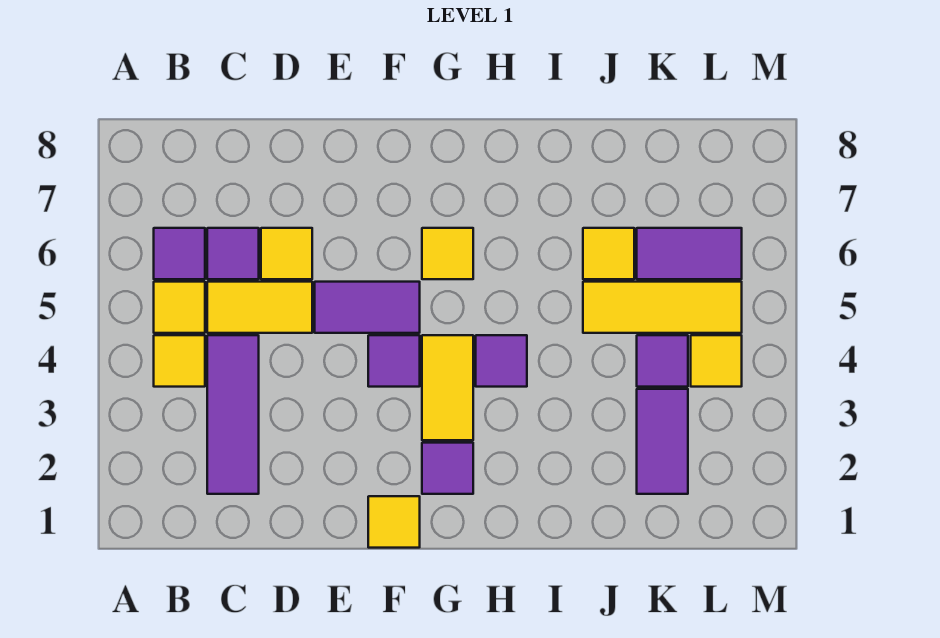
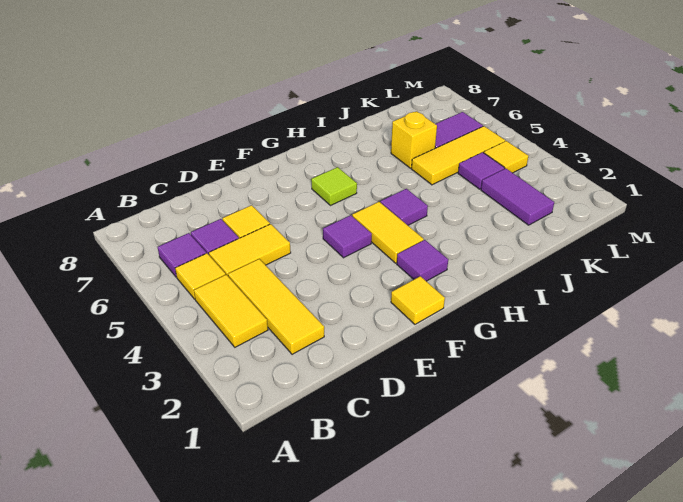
yellow 1x1 tile [154,335,205,387] -> yellow 1x2 tile [194,275,268,347]
purple 1x3 tile [207,335,259,494] -> yellow 1x3 tile [228,259,324,354]
purple 1x2 tile [315,282,420,333] -> none
yellow 1x1 tile [422,228,473,279] -> lime 1x1 tile [311,167,357,206]
yellow 1x1 tile [583,228,634,279] -> yellow 1x1 brick [391,111,437,168]

